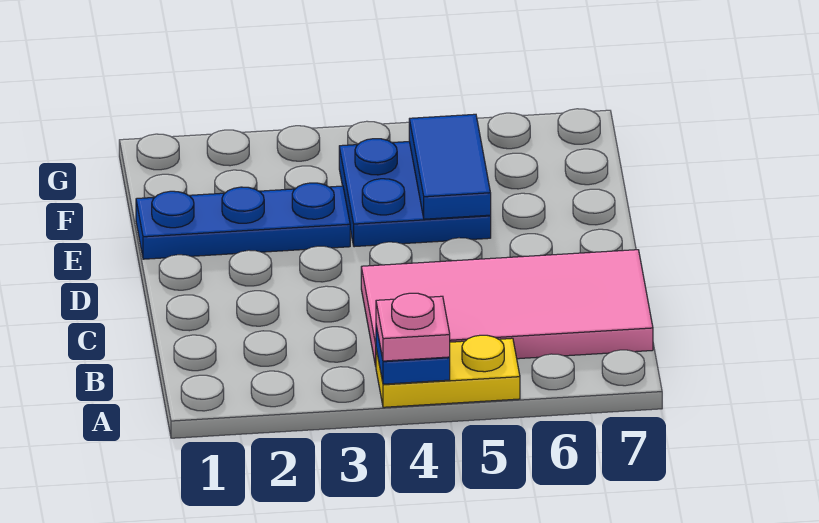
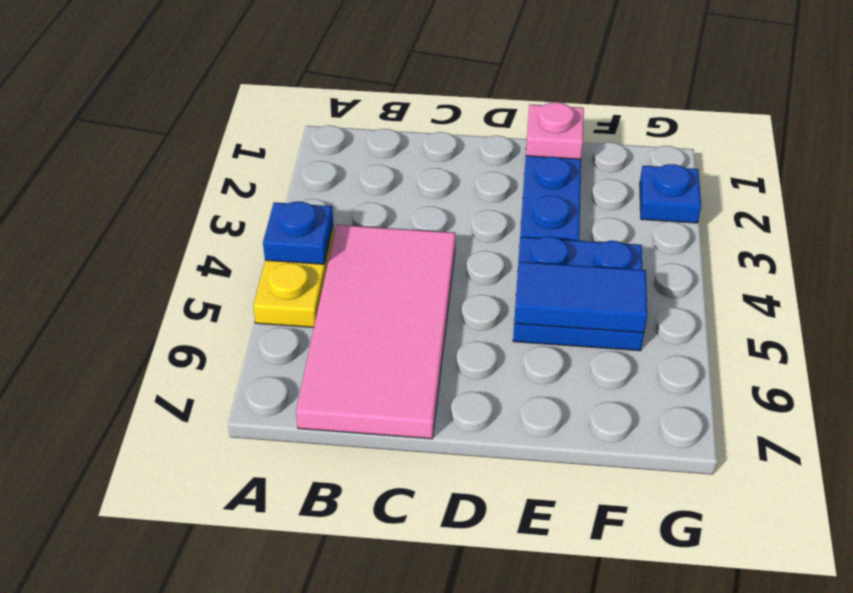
pink 1x1 plate [376,293,450,361] -> pink 1x1 plate moved to [526,102,584,159]
none -> blue 1x1 plate [640,164,701,223]

